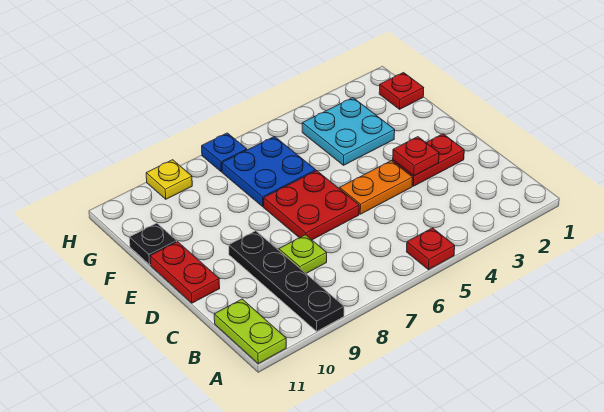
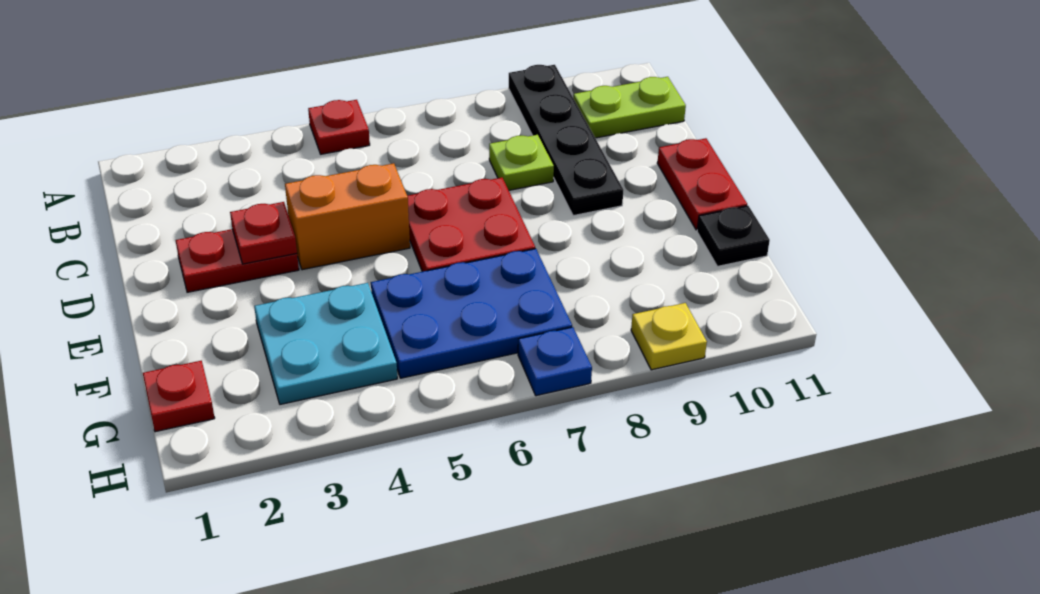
lime 1x2 plate [214,299,286,364] -> lime 1x2 plate turned to [573,77,686,138]
orange 1x2 plate [340,161,413,214] -> orange 1x2 brick [285,163,410,270]
blue 2x2 plate [222,137,316,207] -> blue 2x3 plate [371,249,572,378]

